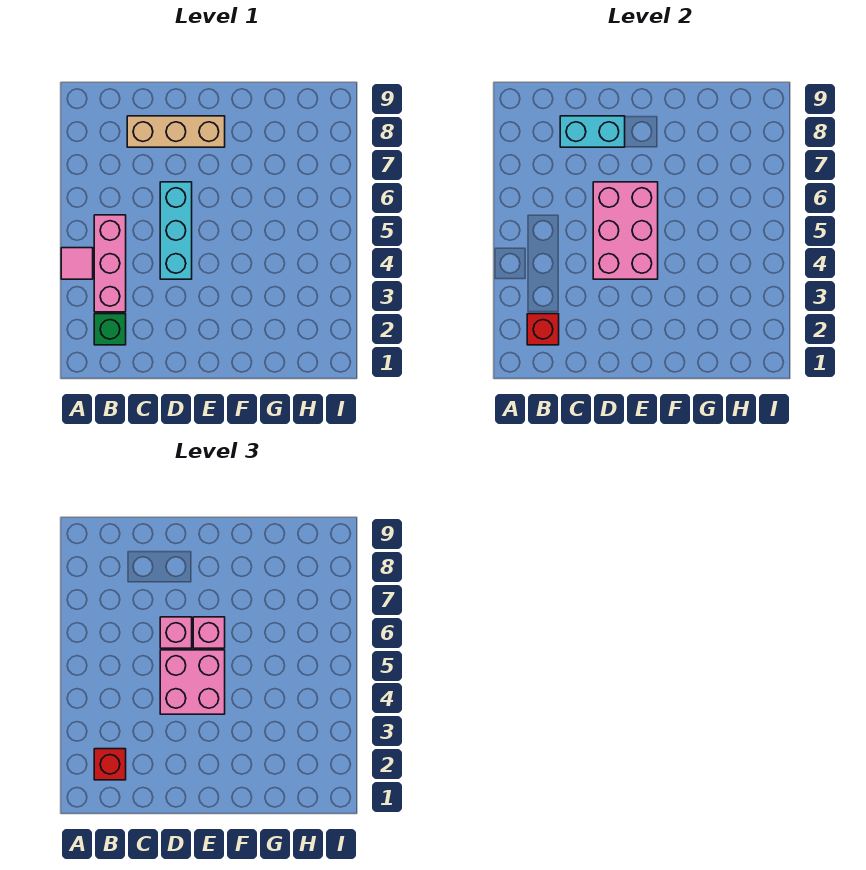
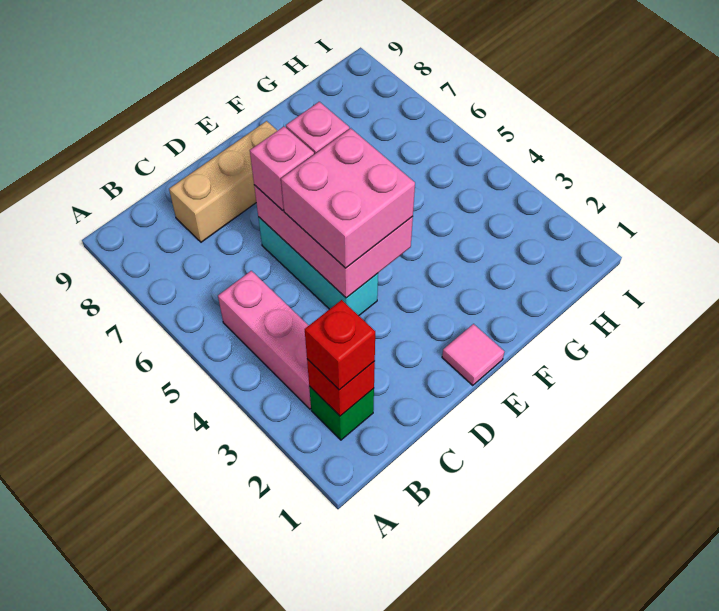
pink 1x1 tile [61,248,93,279] -> pink 1x1 tile moved to [442,324,504,385]
cyan 1x2 brick [560,116,625,147] -> none

